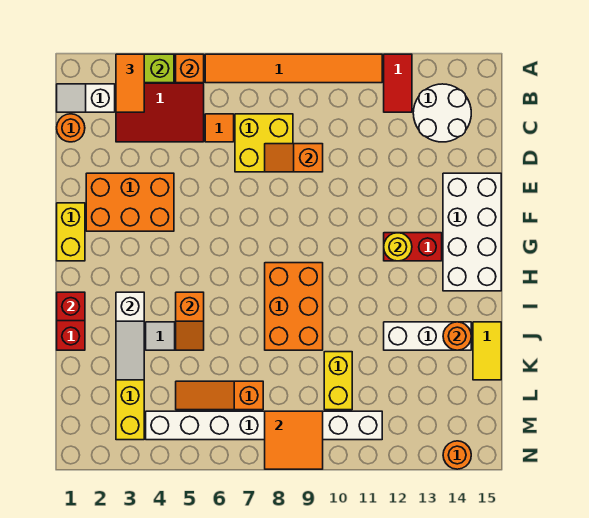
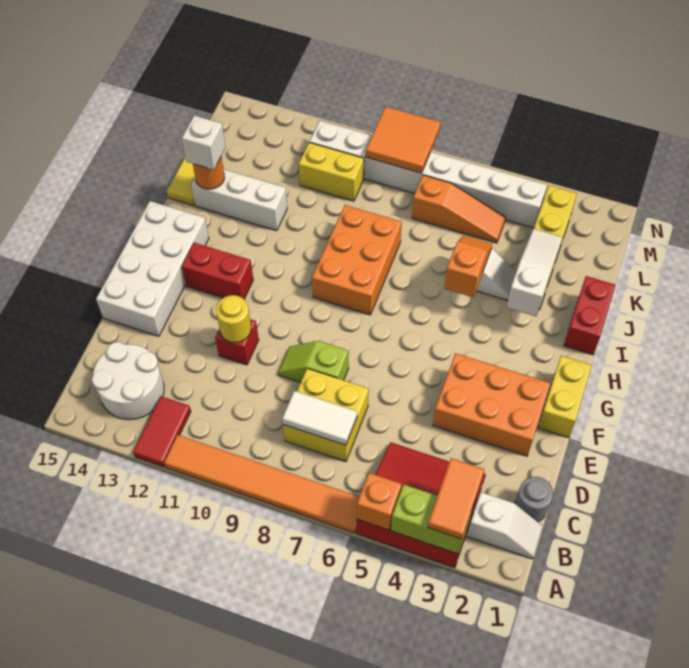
orange 1x1 round brick [57,114,85,142] -> grey 1x1 round brick [515,477,553,522]
orange 1x1 tile [205,114,234,142] -> none
none -> white 1x2 tile [282,391,357,445]
orange 1x2 slope [265,144,323,172] -> none
none -> lime 1x2 slope [278,341,349,382]
yellow 1x1 round brick [384,233,412,261] -> yellow 1x1 round brick moved to [216,295,251,343]
red 1x1 brick [57,292,85,321] -> red 1x1 brick moved to [215,319,259,365]
none -> white 1x1 brick [182,116,226,170]
yellow 1x2 brick [324,352,352,410] -> yellow 1x2 brick turned to [299,143,364,201]
orange 1x1 round brick [443,441,471,469] -> none

